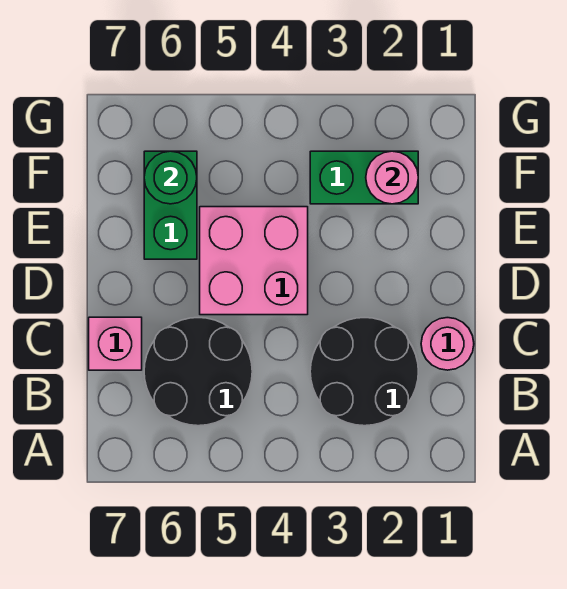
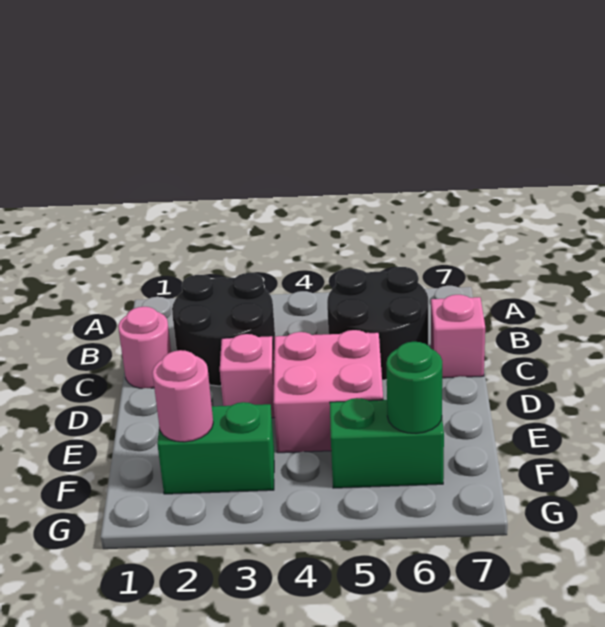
none -> pink 1x1 brick [220,334,275,418]
green 1x2 brick [144,151,197,259] -> green 1x2 brick turned to [330,398,444,488]

